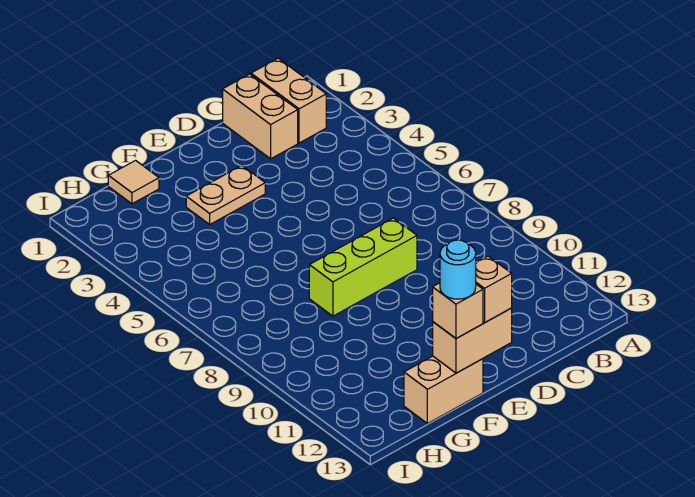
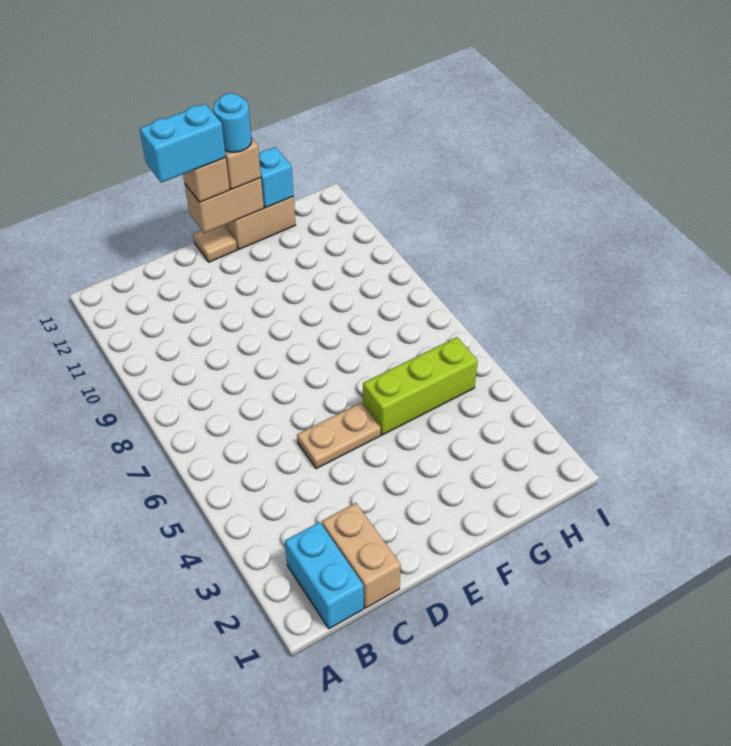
tan 1x2 brick [251,58,326,143] -> cyan 1x2 brick [285,522,364,629]
lime 1x3 brick [309,218,417,316] -> lime 1x3 brick moved to [363,337,478,435]
none -> cyan 1x2 brick [139,104,226,183]
tan 1x2 plate [186,166,265,224] -> tan 1x2 plate moved to [297,403,381,469]
tan 1x1 tile [108,160,159,204] -> tan 1x1 tile moved to [193,225,237,262]
none -> cyan 1x1 brick [259,147,294,208]

